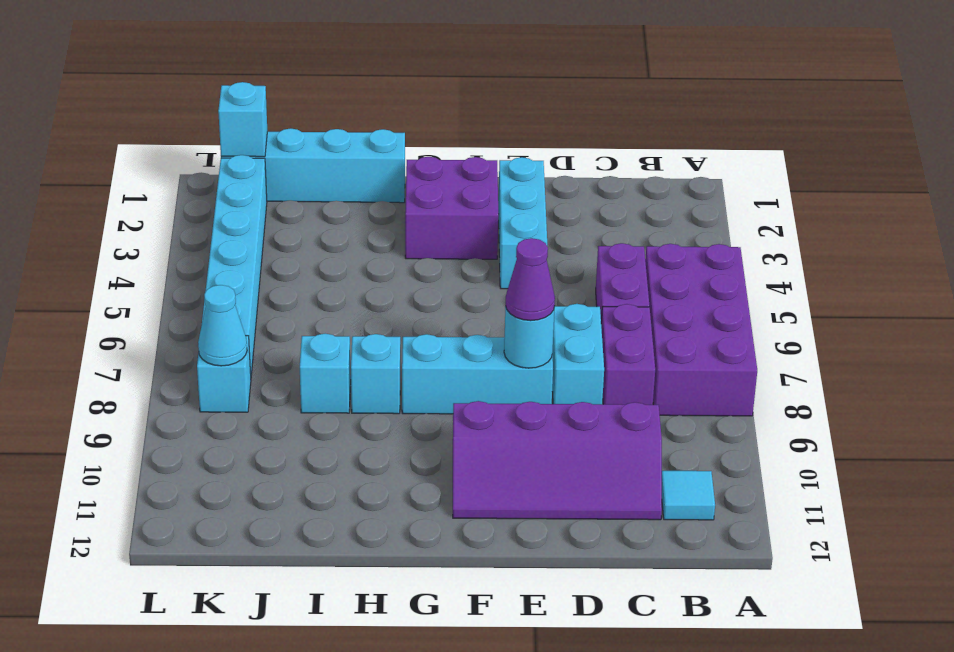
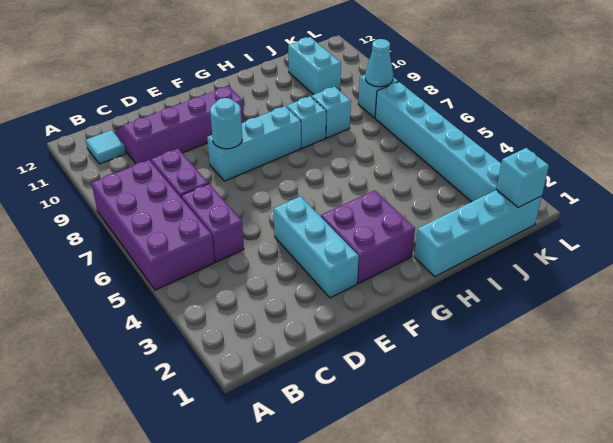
cyan 1x2 brick [552,304,604,404] -> cyan 1x2 brick moved to [288,37,341,95]
purple 1x1 cone [506,238,555,321] -> none

